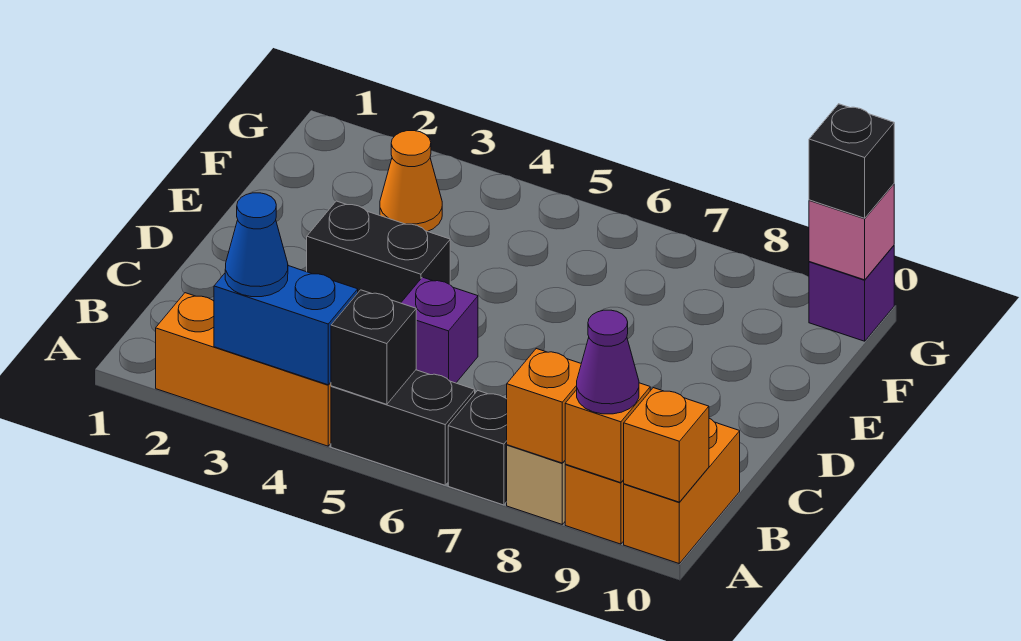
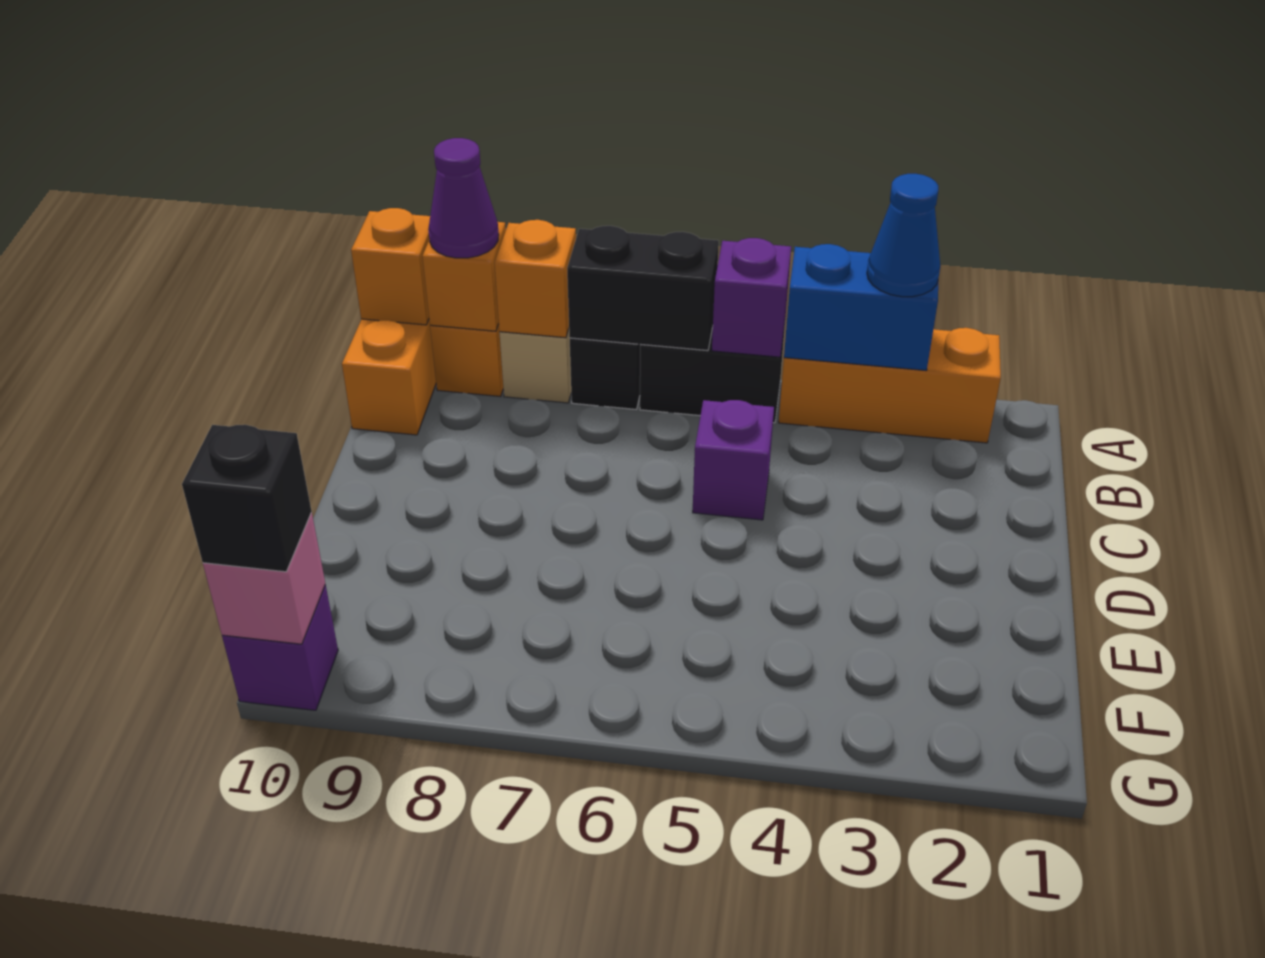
black 1x1 brick [331,290,416,404] -> purple 1x1 brick [712,238,791,357]
black 1x2 brick [307,201,450,303] -> black 1x2 brick moved to [567,226,719,351]
orange 1x1 cone [380,131,442,231] -> none

